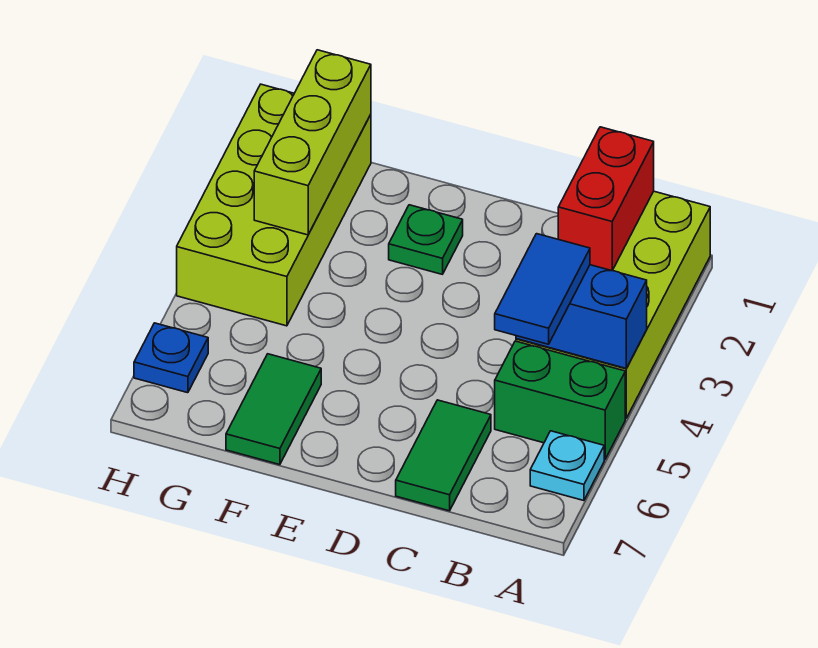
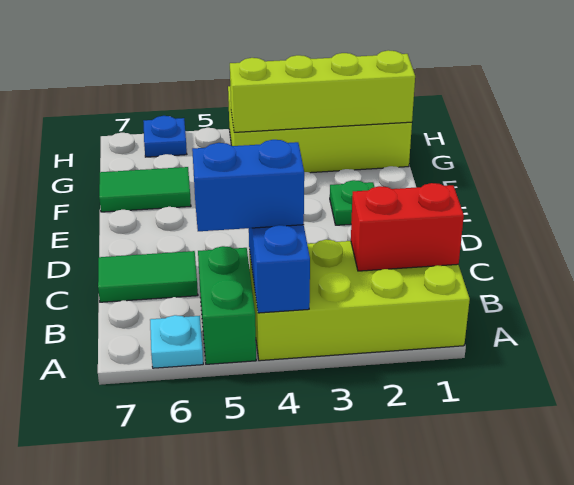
blue 1x2 tile [495,234,590,344] -> blue 1x2 brick [192,140,304,231]
lime 1x3 brick [254,50,371,235] -> lime 1x4 brick [230,50,415,132]

